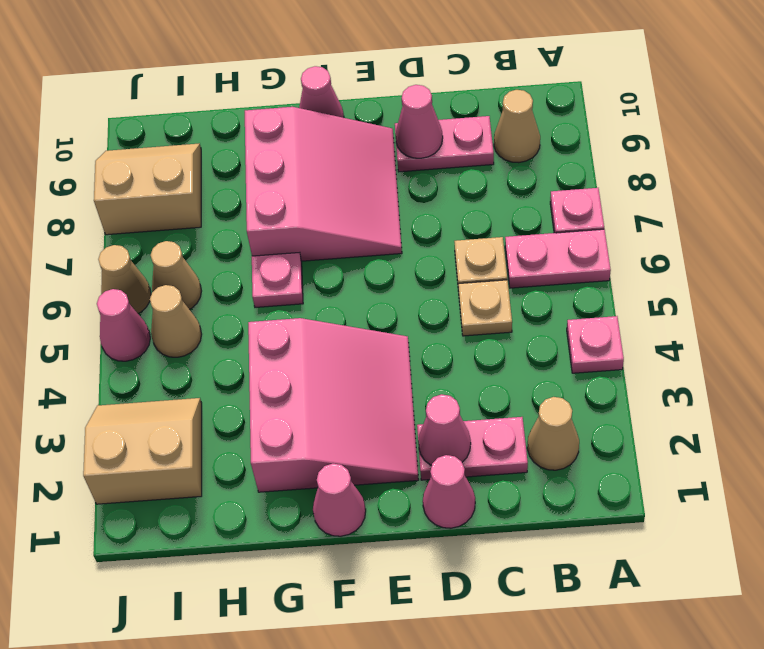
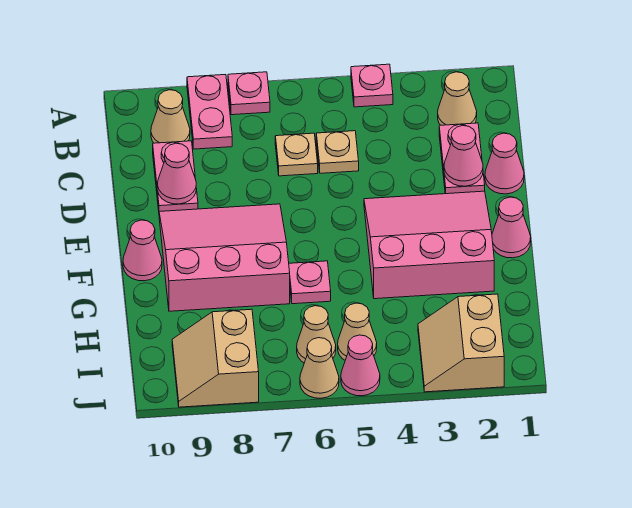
pink 1x2 plate [505,229,611,288] -> pink 1x2 plate moved to [187,75,232,149]

